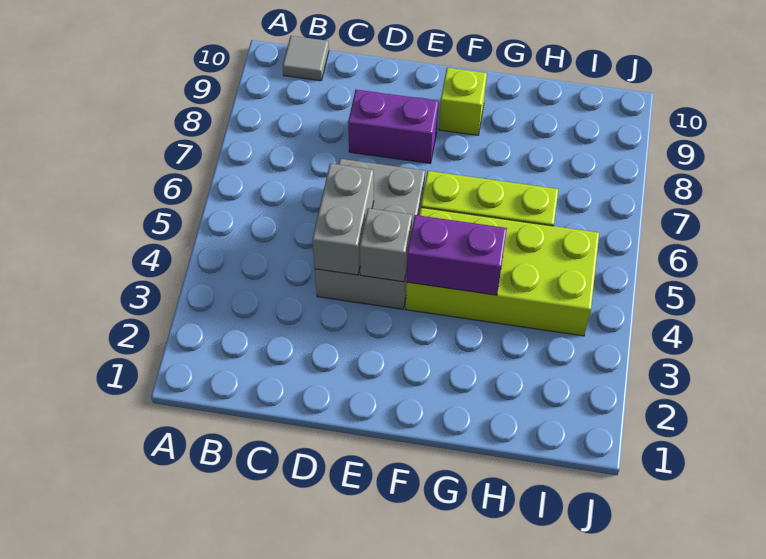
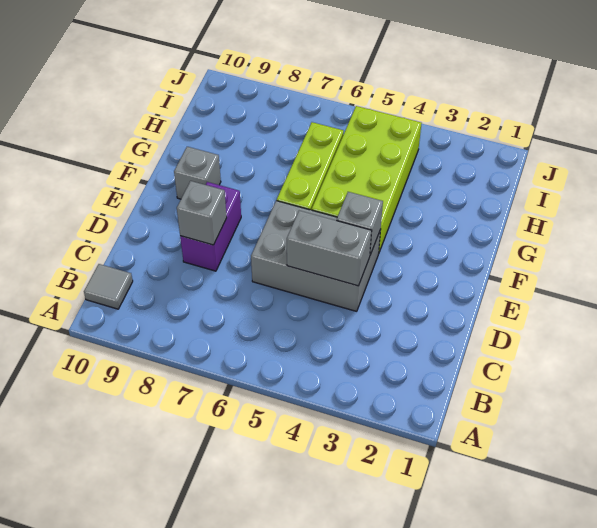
none -> grey 1x1 brick [177,181,227,245]
purple 1x2 brick [407,215,507,295] -> none
lime 1x1 brick [439,68,487,135] -> grey 1x1 brick [174,147,221,199]

